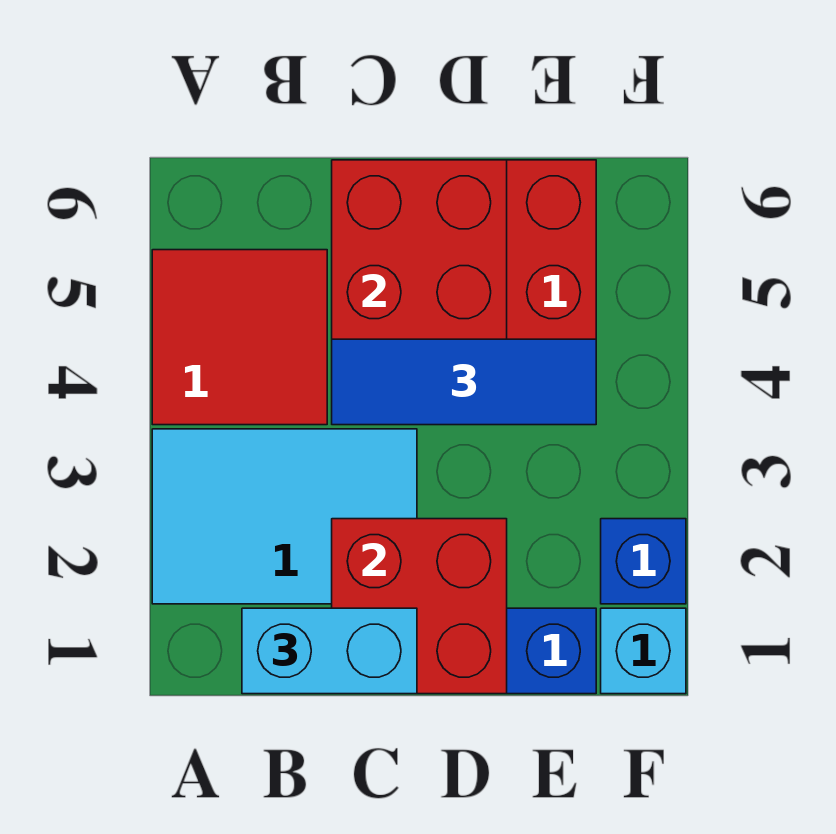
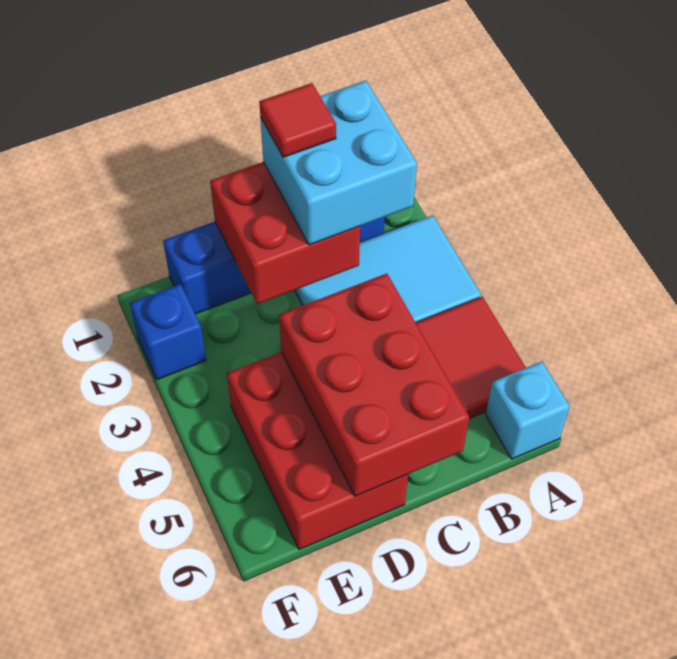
cyan 1x2 brick [242,608,417,694] -> cyan 2x2 brick [260,81,417,245]
none -> red 1x1 tile [259,83,336,157]
blue 1x3 tile [332,339,596,425] -> none
cyan 1x1 brick [601,608,686,694] -> cyan 1x1 brick moved to [486,362,570,459]

